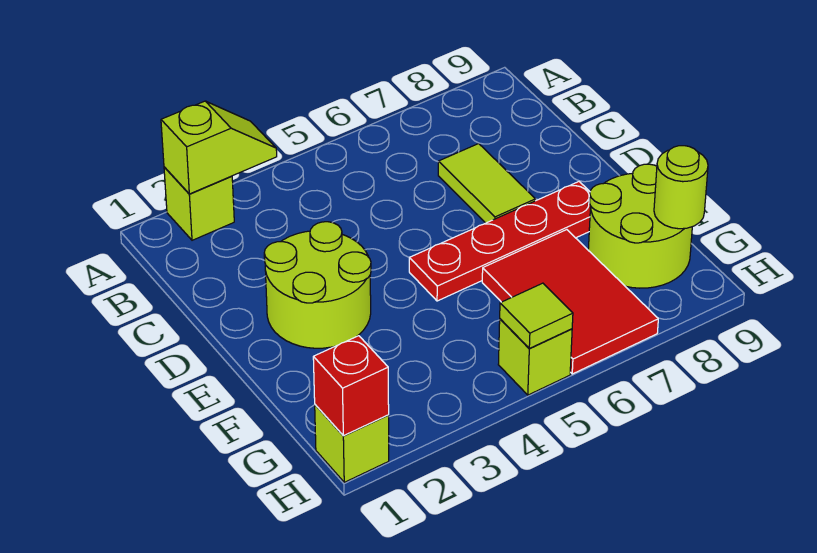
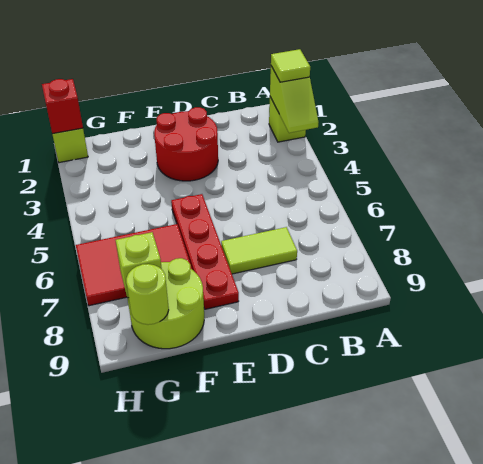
lime 2x2 round brick [264,222,371,348] -> red 2x2 round brick [154,107,218,181]
lime 1x1 brick [498,319,572,395] -> lime 1x1 brick moved to [116,232,162,298]
lime 1x1 tile [500,283,573,348] -> lime 1x1 tile moved to [271,49,310,82]

